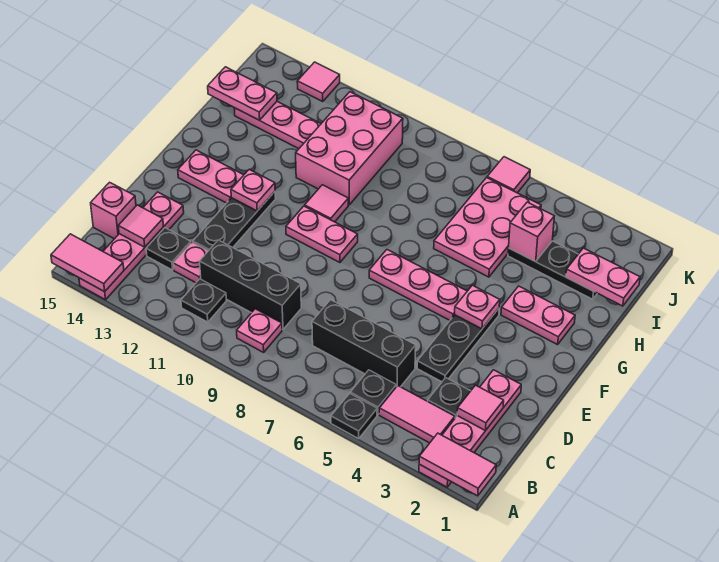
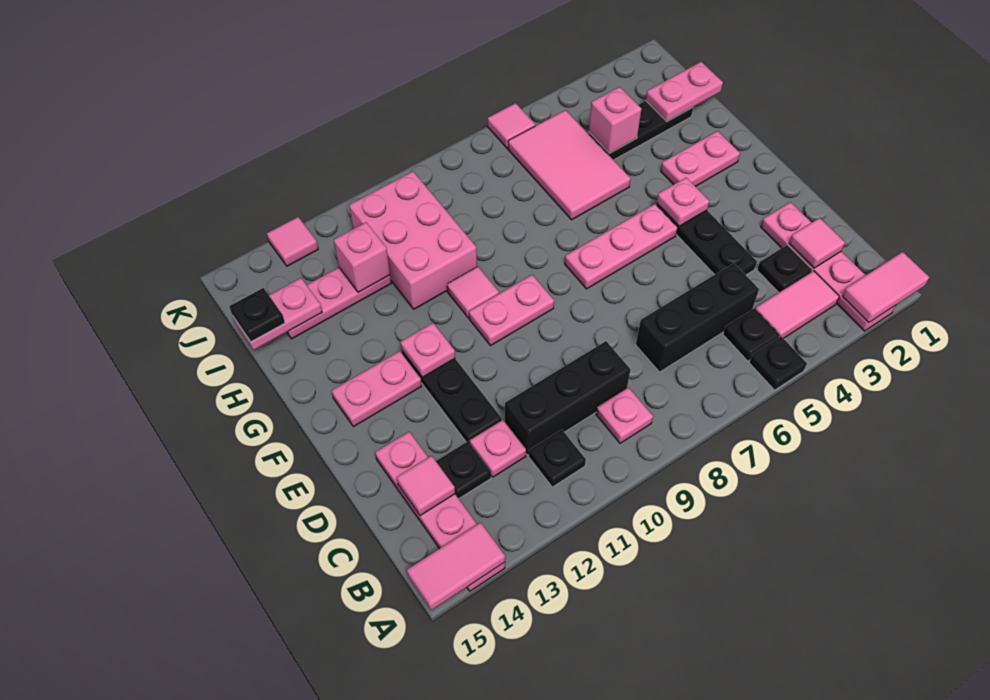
pink 1x1 brick [91,182,136,239] -> pink 1x1 brick moved to [334,222,390,292]
pink 2x3 plate [434,178,541,277] -> pink 2x3 tile [508,110,631,220]
none -> black 1x1 plate [229,288,285,342]

